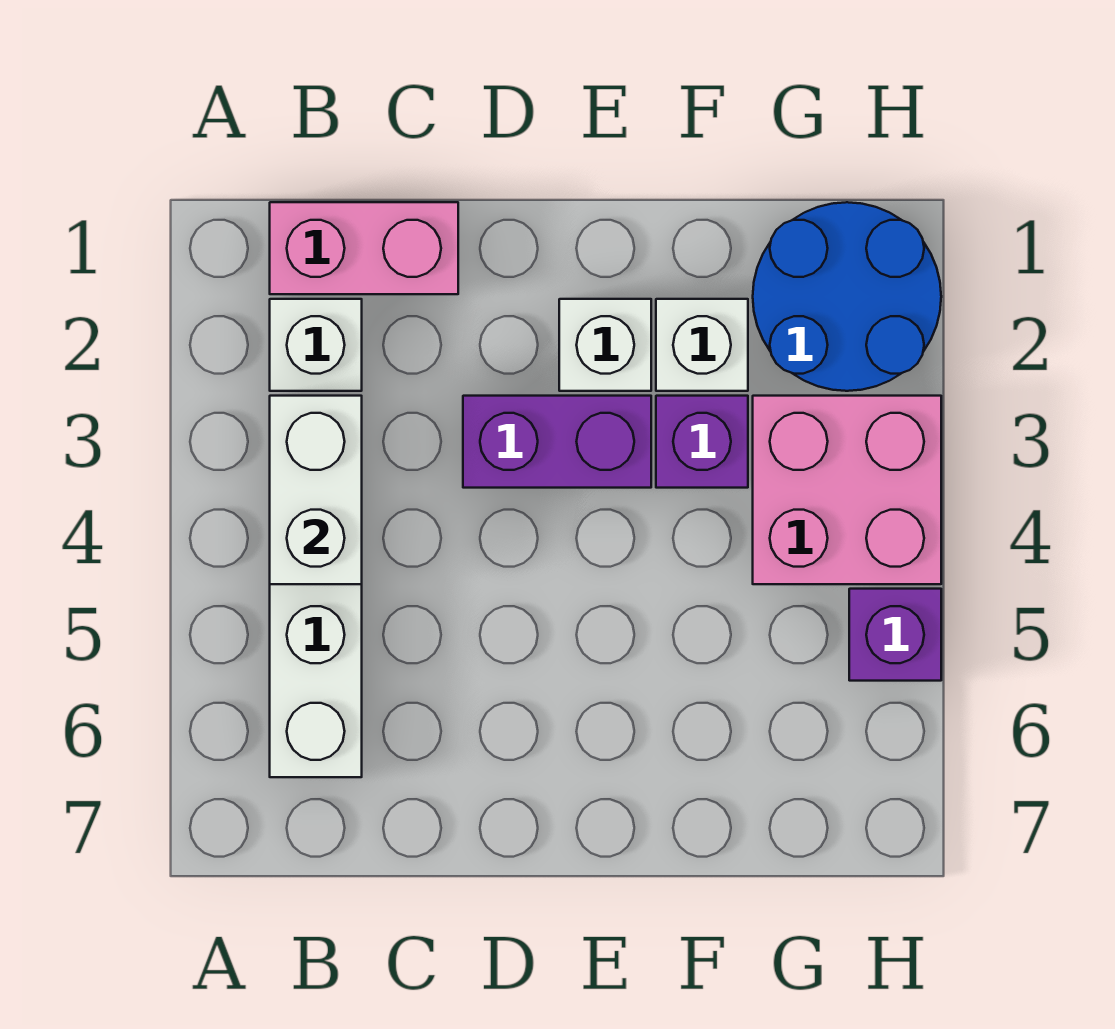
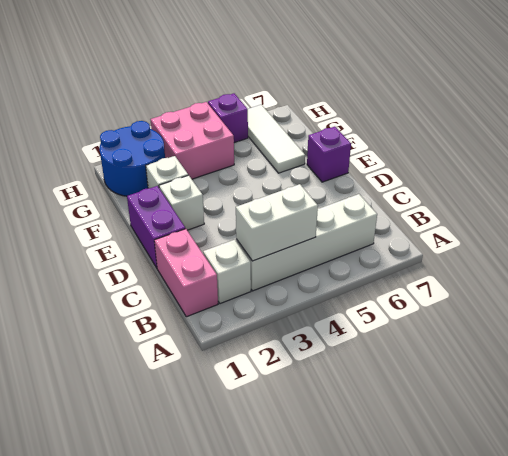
purple 1x2 brick [463,396,651,488] -> purple 1x2 brick moved to [127,186,185,268]
purple 1x1 brick [656,396,748,488] -> purple 1x1 brick moved to [307,127,351,182]
none -> white 1x3 tile [248,105,305,173]

